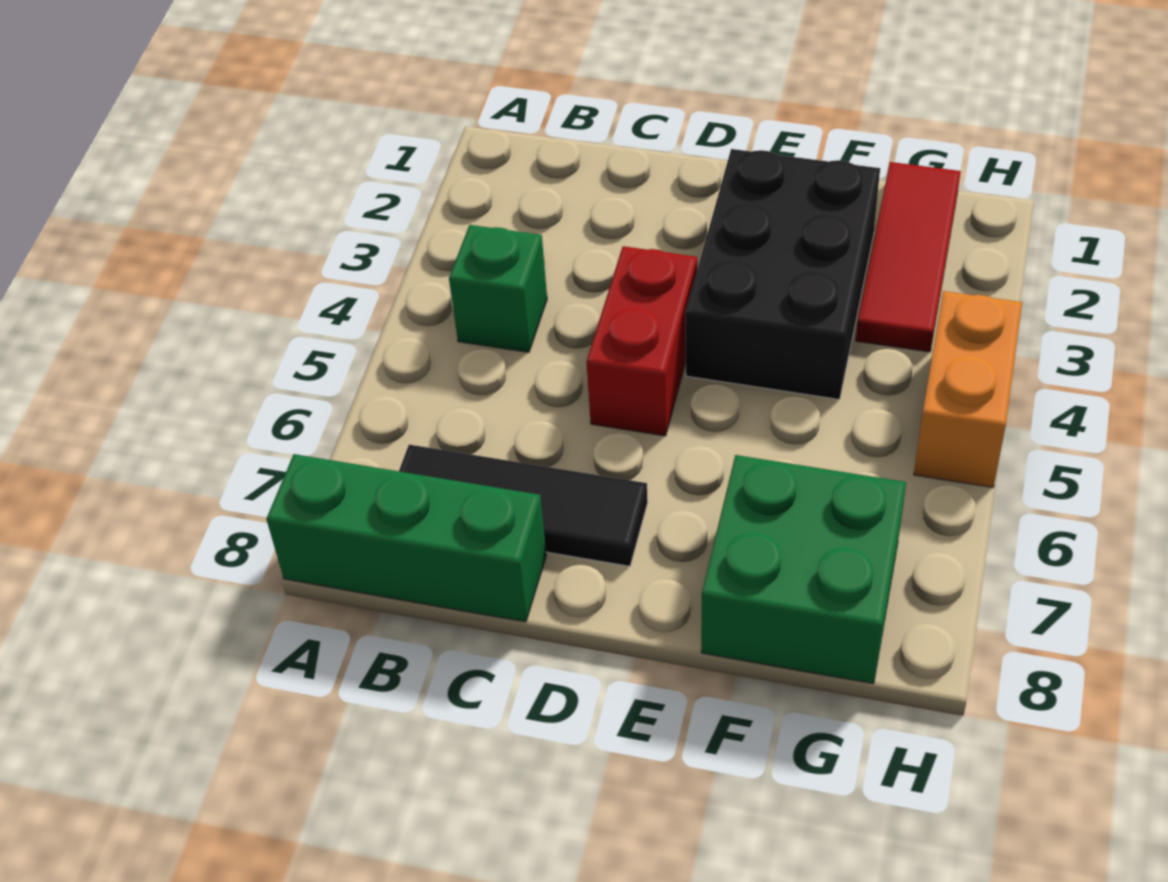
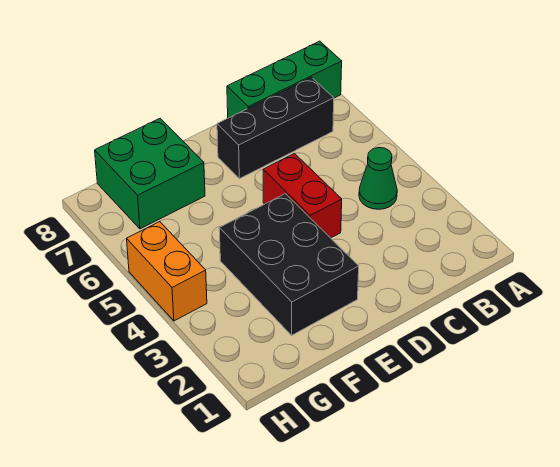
green 1x1 brick [449,225,547,352] -> green 1x1 cone [359,148,397,209]
black 1x3 tile [399,445,648,566] -> black 1x3 brick [217,77,334,179]
red 1x3 tile [856,162,961,352] -> none

